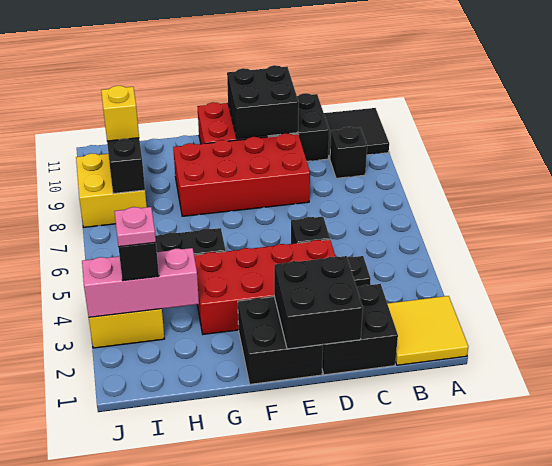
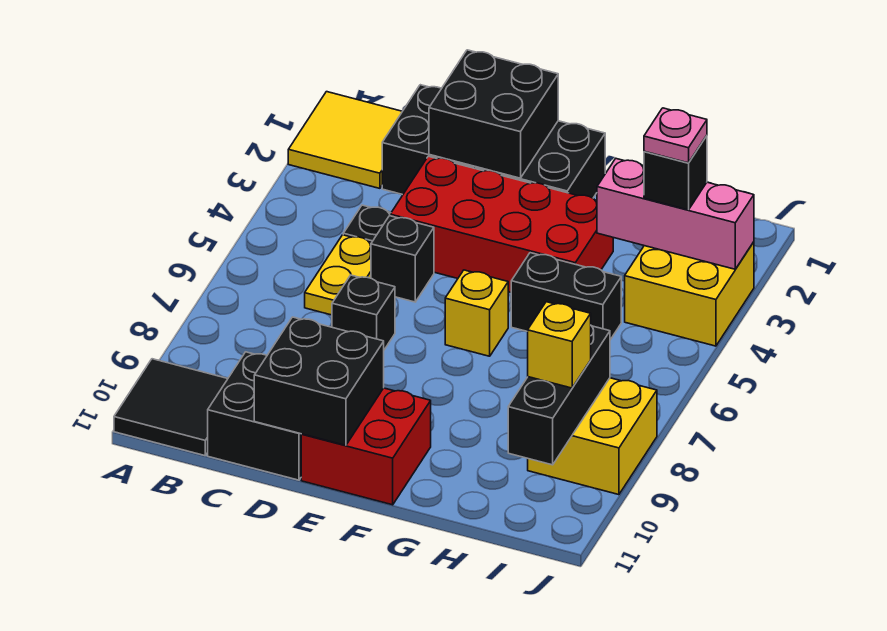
black 1x1 brick [330,127,367,178] -> black 1x1 brick moved to [332,275,395,350]
none -> yellow 1x2 plate [305,235,372,315]
red 2x4 brick [173,133,310,216] -> none
none -> yellow 1x1 brick [445,270,508,356]

